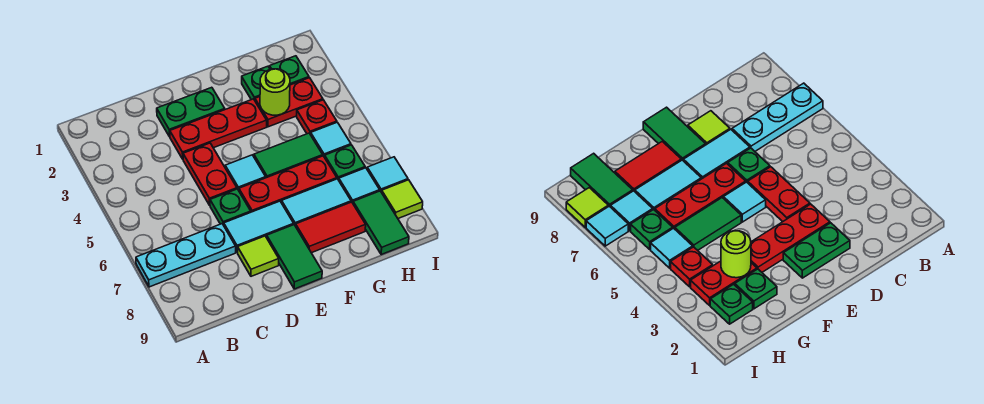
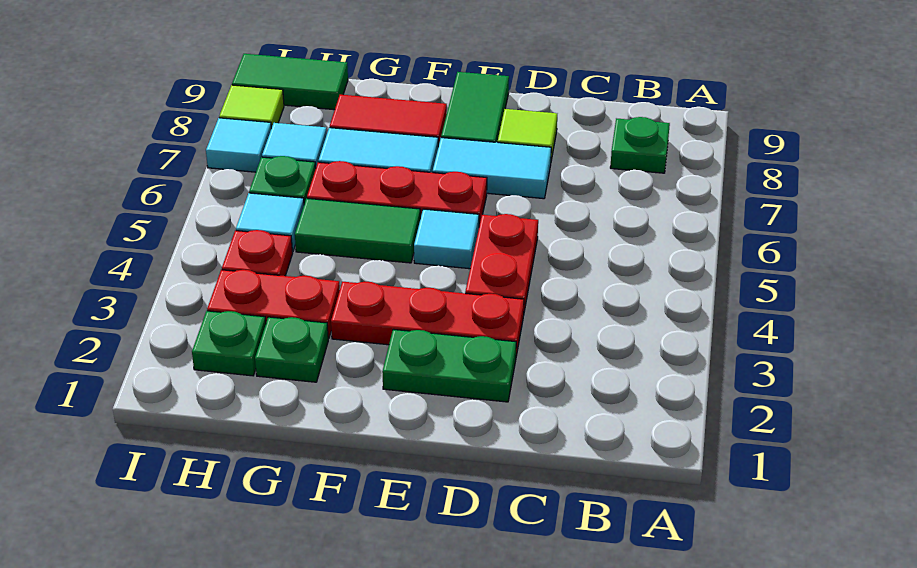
cyan 1x3 plate [136,224,236,287] -> none
green 1x1 plate [210,189,251,225] -> green 1x1 plate moved to [610,117,670,173]
lime 1x1 round brick [260,69,290,115] -> none
green 1x2 tile [353,191,409,254] -> green 1x2 tile turned to [232,54,348,110]

